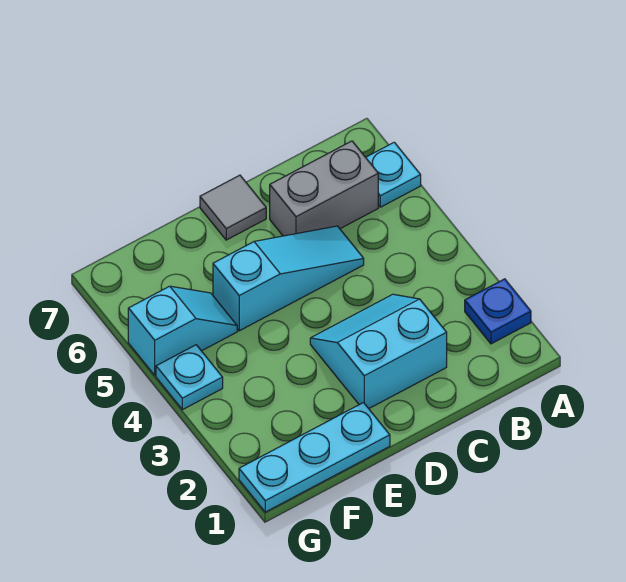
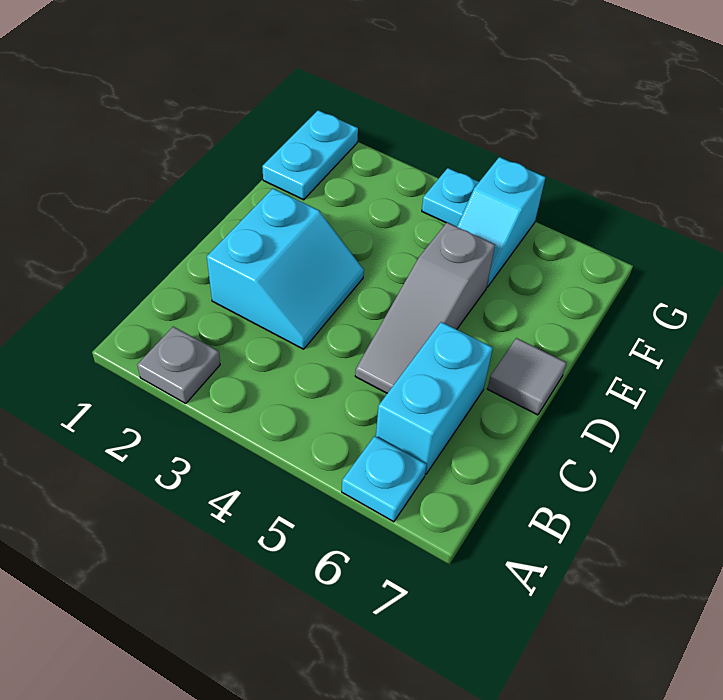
blue 1x1 plate [465,279,531,344] -> grey 1x1 plate [137,327,220,403]
grey 1x2 brick [270,141,378,236] -> cyan 1x2 brick [376,322,493,474]
cyan 1x3 slope [213,226,364,331] -> grey 1x3 slope [355,223,495,393]
cyan 1x3 plate [239,403,390,512] -> cyan 1x2 plate [262,110,358,200]

